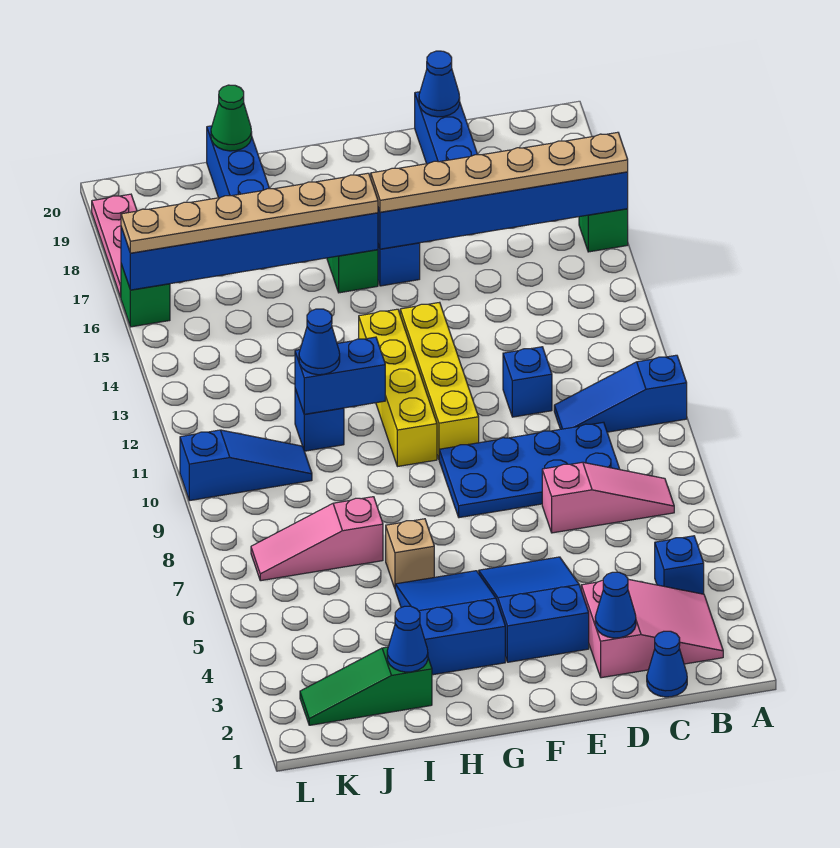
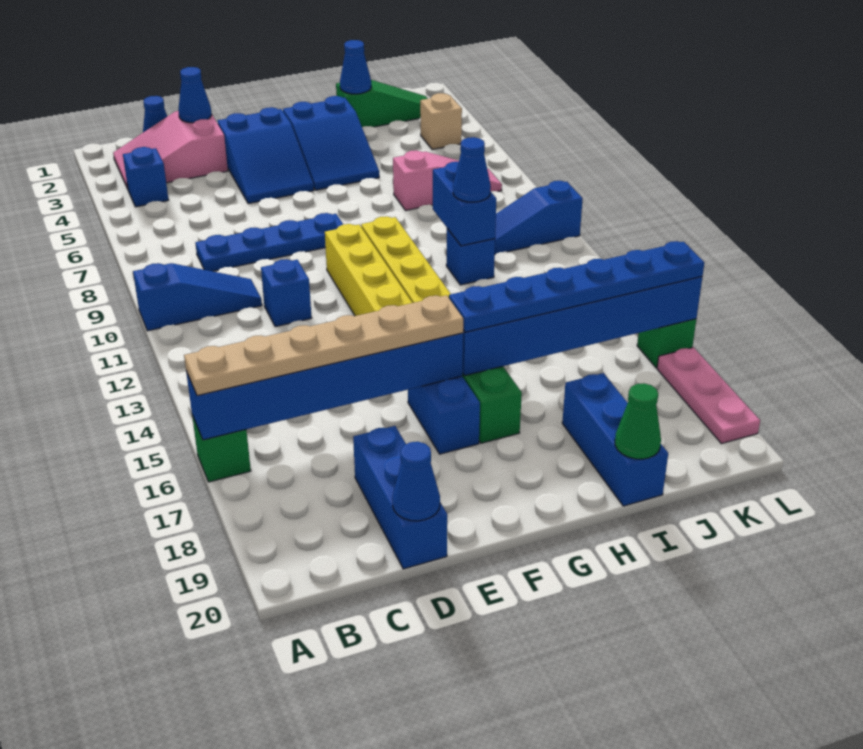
pink 1x3 slope [542,462,674,533] -> none
blue 2x4 plate [439,422,620,518] -> blue 1x4 plate [195,213,343,271]
tan 1x6 plate [121,173,378,253] -> blue 1x6 plate [449,241,704,332]
tan 1x1 brick [386,519,434,588] -> tan 1x1 brick moved to [420,93,462,150]
blue 1x2 brick [295,337,385,414] -> blue 1x2 brick turned to [433,162,496,246]

